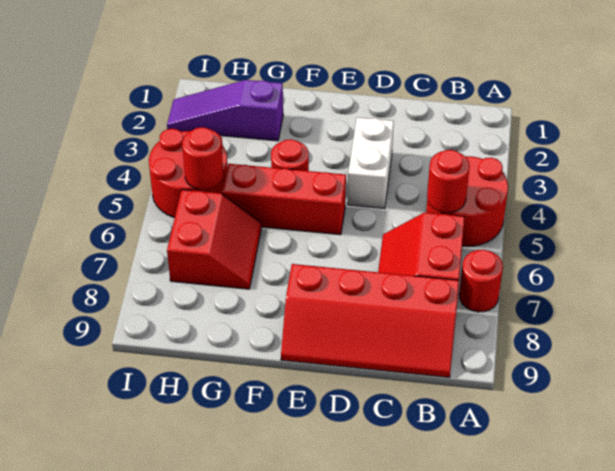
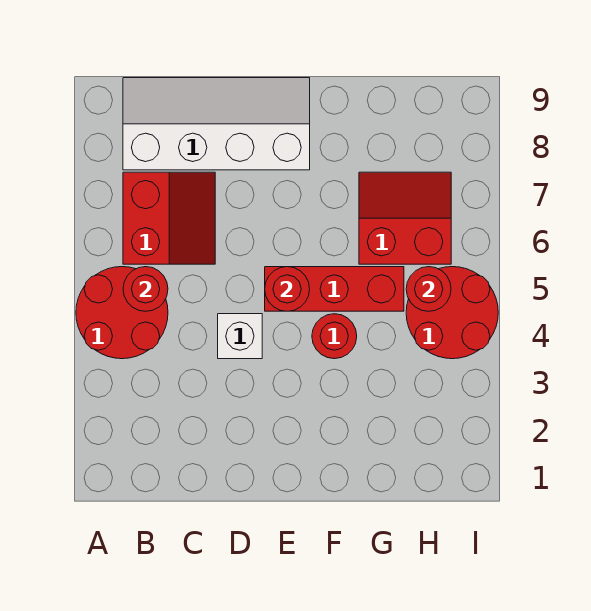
red 1x1 round brick [459,250,503,312] -> red 1x1 round brick moved to [265,267,310,311]
red 2x4 slope [281,264,459,377] -> white 2x4 slope [123,78,310,170]
white 1x2 brick [347,117,394,209] -> white 1x1 brick [218,314,262,359]
purple 1x3 slope [167,80,283,141] -> none
red 2x2 slope [167,190,261,289] -> red 2x2 slope turned to [359,172,451,264]

